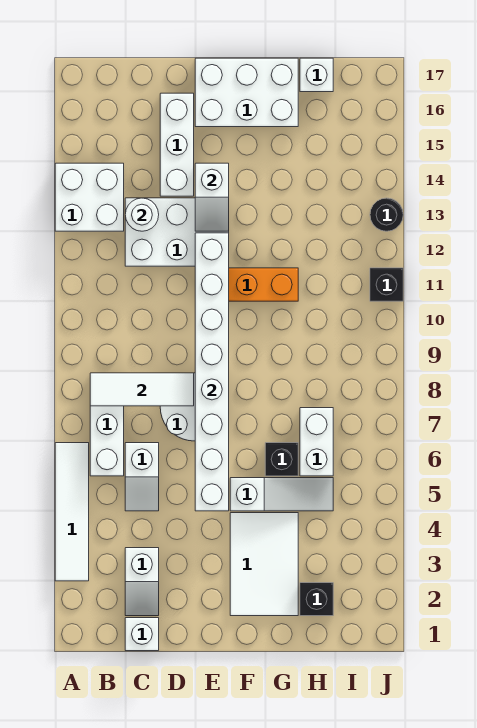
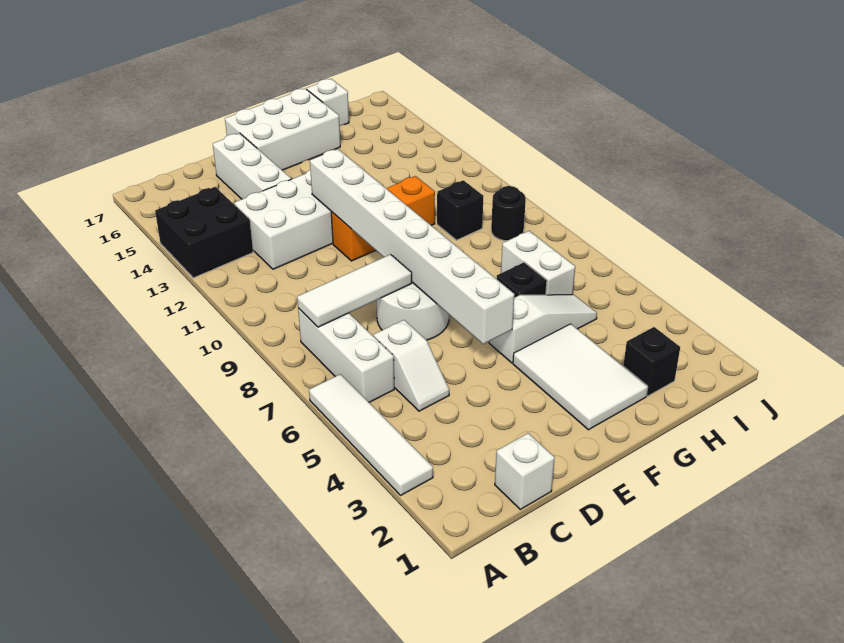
white 2x2 brick [55,163,124,231] -> black 2x2 brick [155,187,253,278]
white 1x2 slope [125,548,159,616] -> none
white 1x1 round brick [125,198,159,231] -> none
white 1x2 slope [195,163,229,231] -> none
black 1x1 brick [370,268,403,301] -> black 1x1 brick moved to [437,180,483,240]
black 1x1 round brick [370,198,403,231] -> black 1x1 round brick moved to [491,186,526,241]

